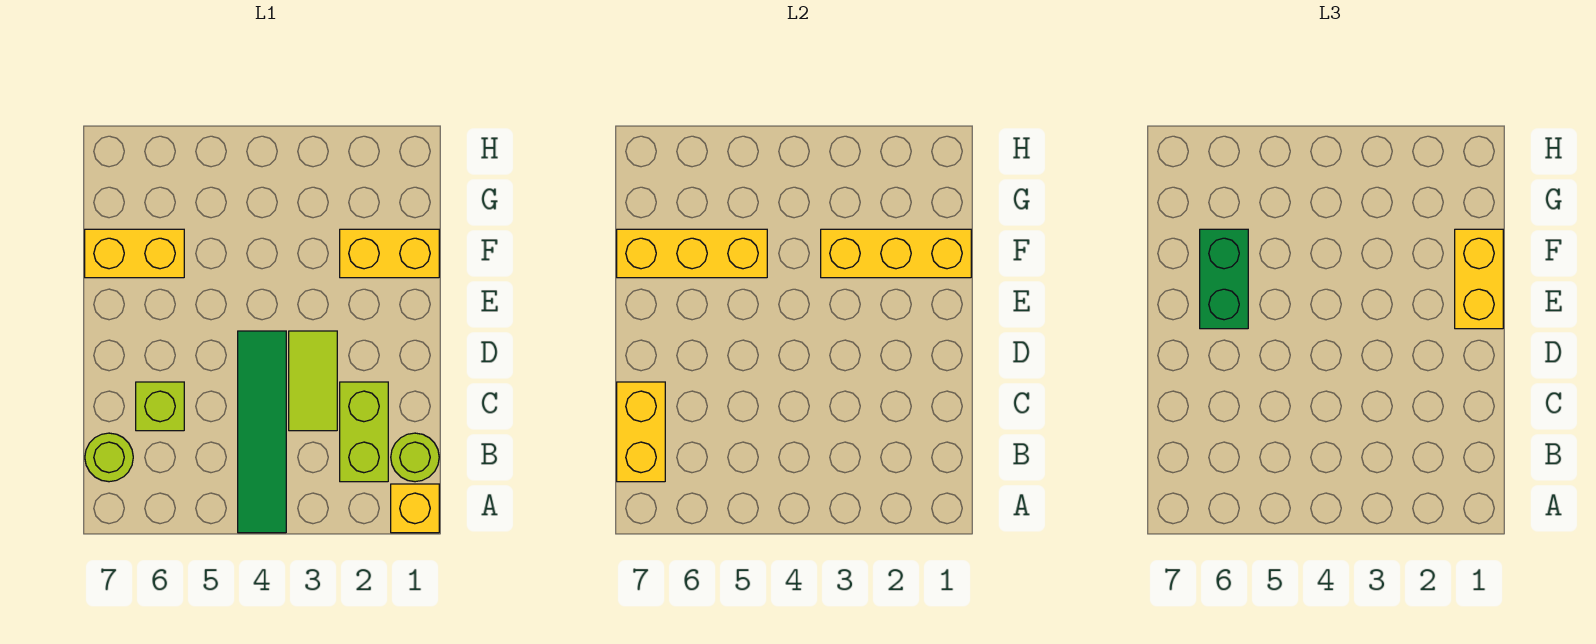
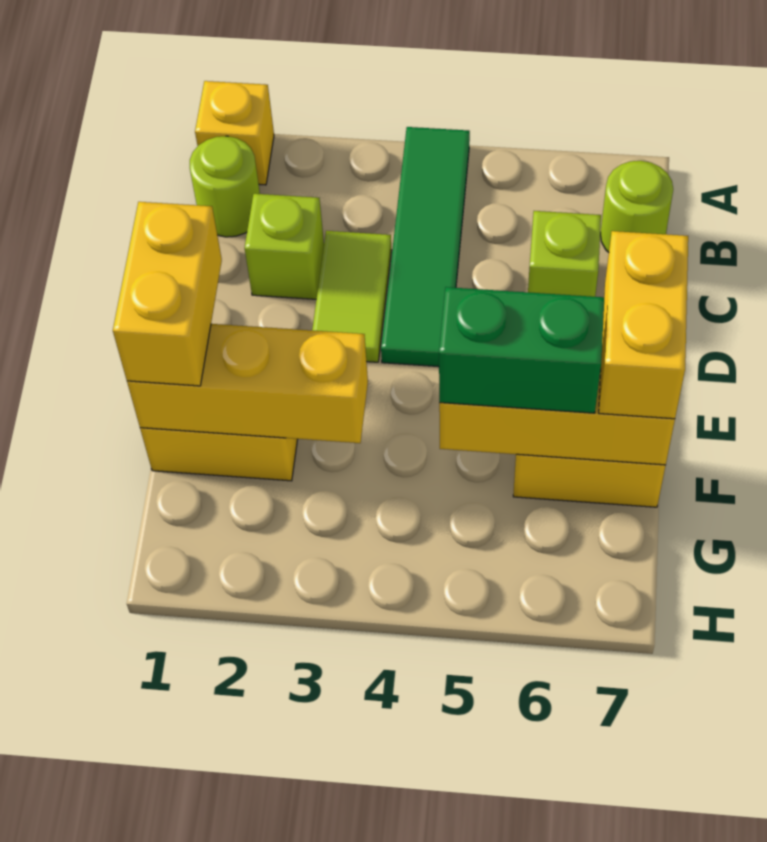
lime 1x2 brick [340,382,388,482] -> lime 1x1 brick [245,194,324,299]
yellow 1x2 brick [617,382,665,482] -> yellow 1x2 brick moved to [599,231,688,419]
green 1x2 brick [1200,229,1248,329] -> green 1x2 brick turned to [439,287,604,413]

